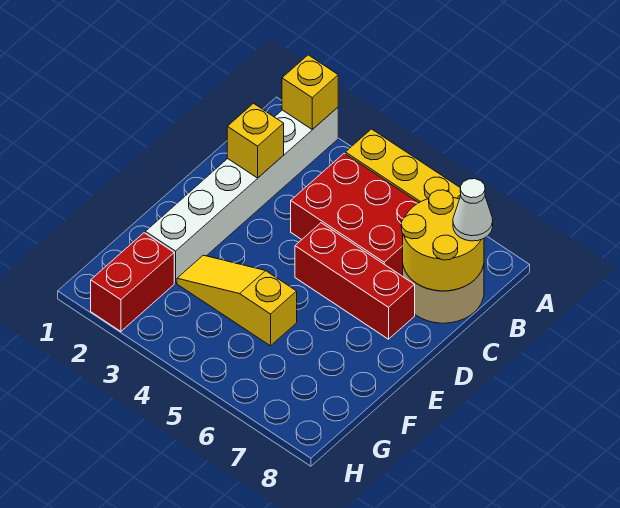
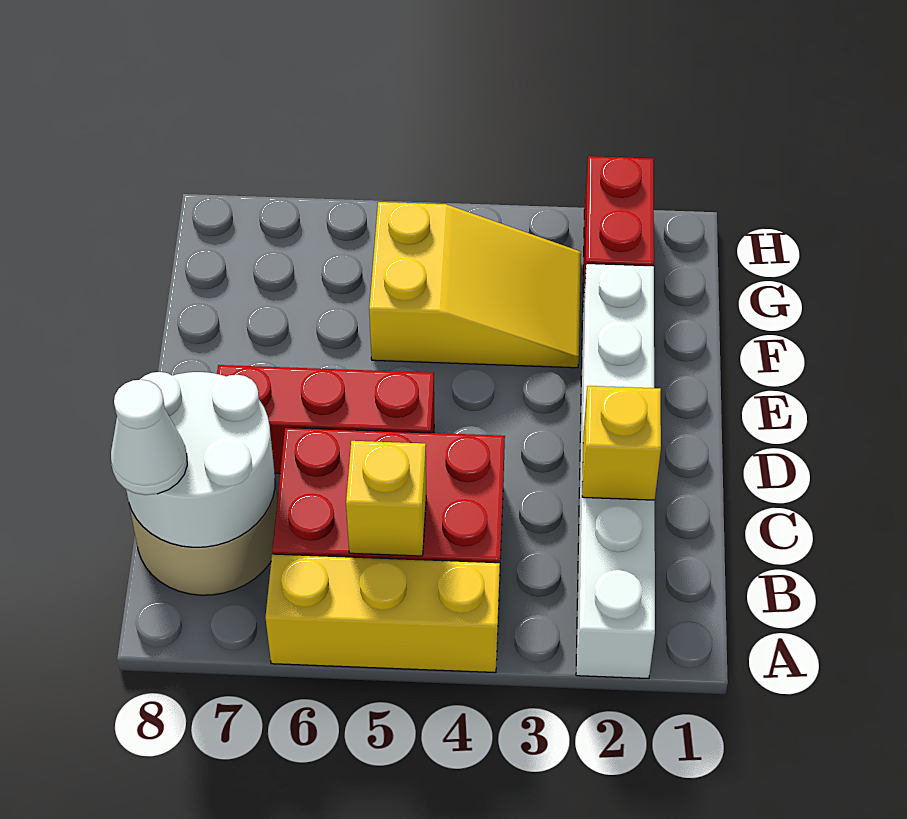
yellow 1x1 brick [282,55,338,130] -> yellow 1x1 brick moved to [346,441,426,556]
yellow 2x2 round brick [401,190,484,291] -> white 2x2 round brick [126,372,275,547]
yellow 1x3 slope [177,255,297,346] -> yellow 2x3 slope [369,202,581,368]

